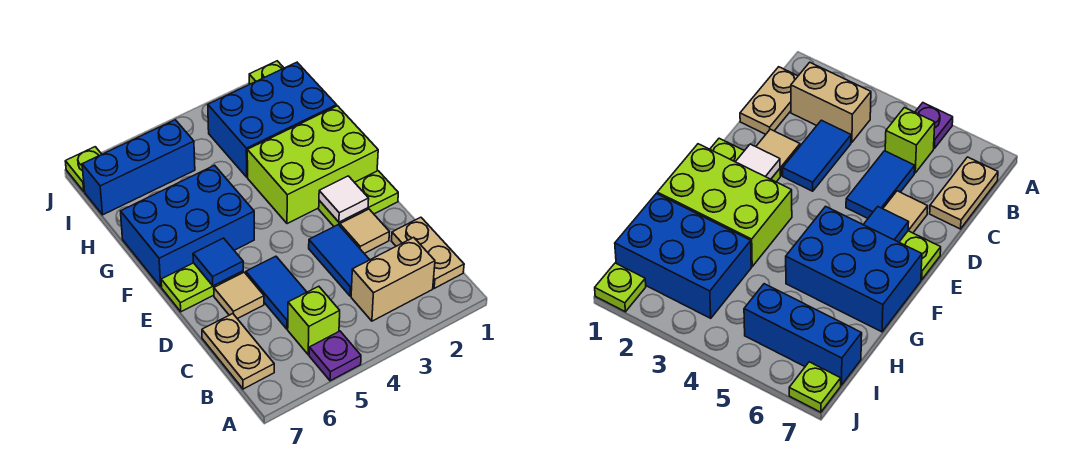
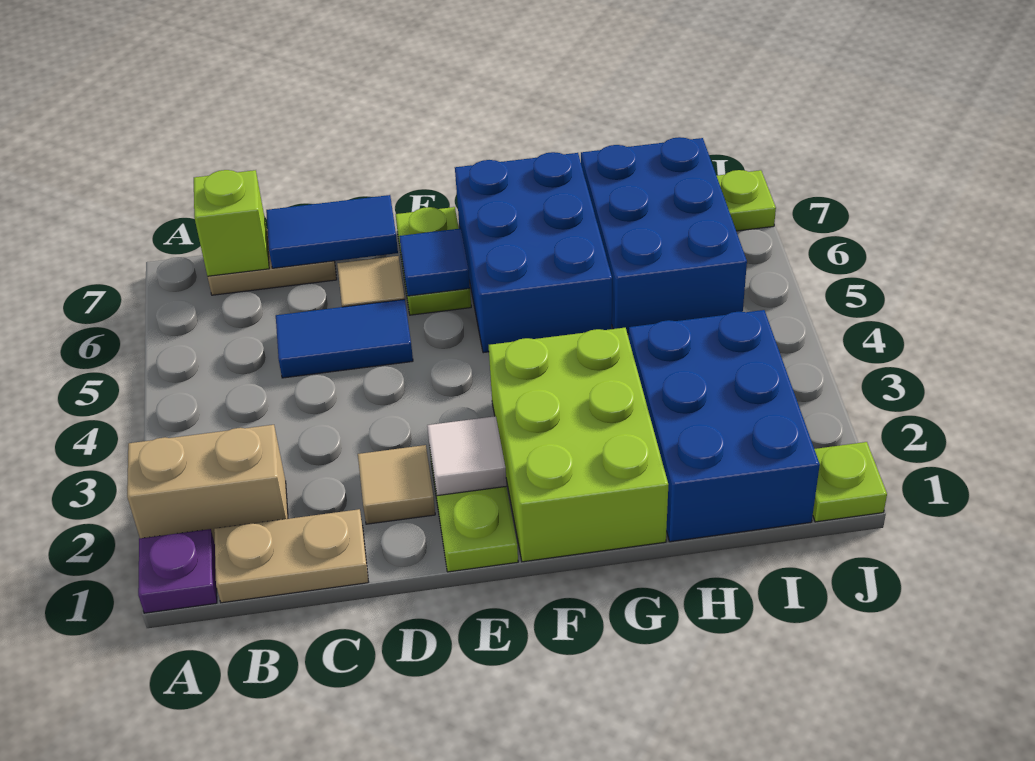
purple 1x1 plate [309,331,361,381] -> purple 1x1 plate moved to [138,529,217,613]
tan 1x2 brick [351,237,435,321] -> tan 1x2 brick turned to [127,425,288,543]
lime 1x1 brick [288,286,340,355] -> lime 1x1 brick moved to [194,170,269,276]
blue 1x2 tile [309,225,370,296] -> blue 1x2 tile moved to [266,195,398,268]
blue 1x3 brick [82,120,195,215] -> blue 2x3 brick [581,137,747,334]

